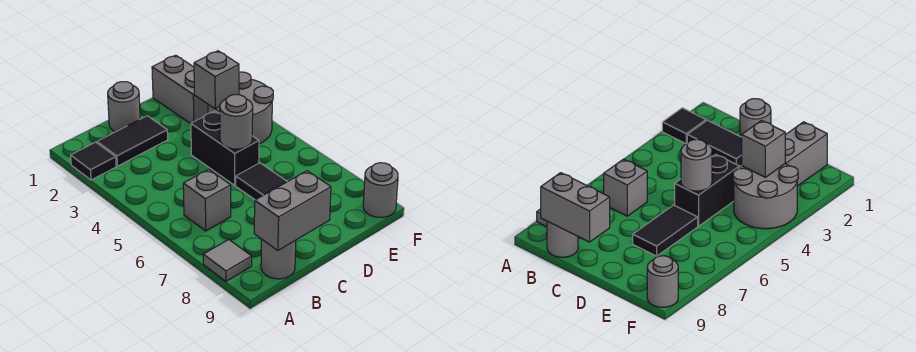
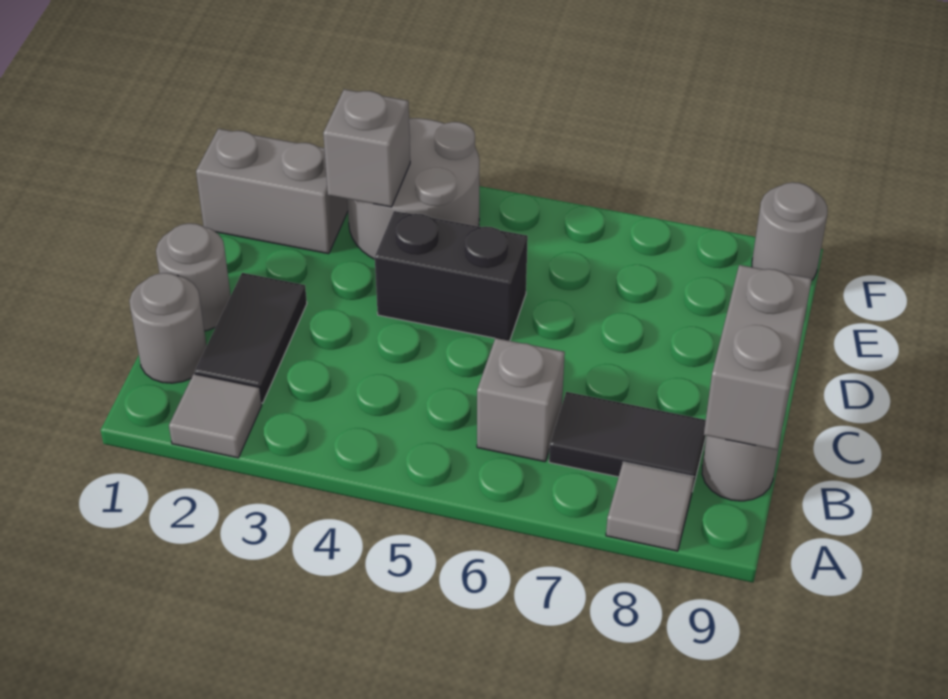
black 1x1 tile [71,142,116,180] -> grey 1x1 tile [169,374,262,458]
grey 1x1 round brick [220,95,253,149] -> grey 1x1 round brick moved to [129,273,207,383]
black 1x2 tile [236,163,287,200] -> black 1x2 tile moved to [549,392,706,490]

